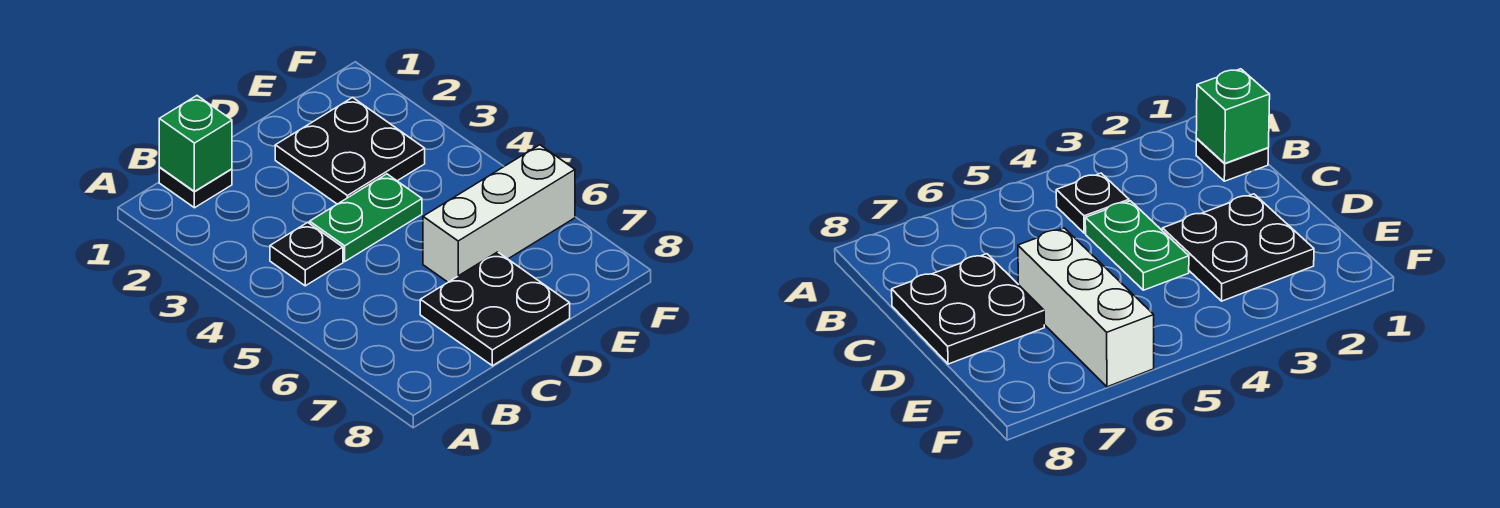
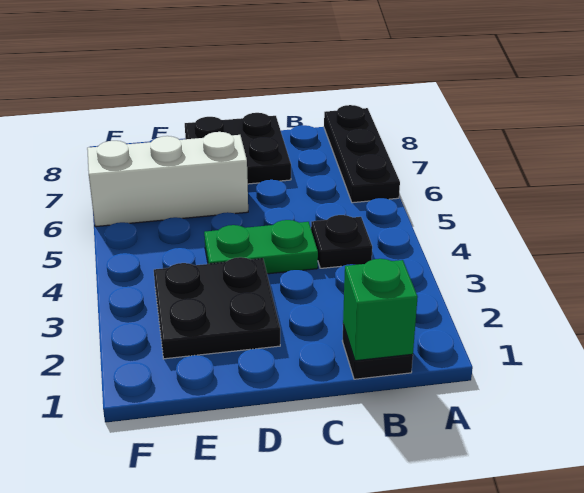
none -> black 1x3 plate [324,105,400,203]

